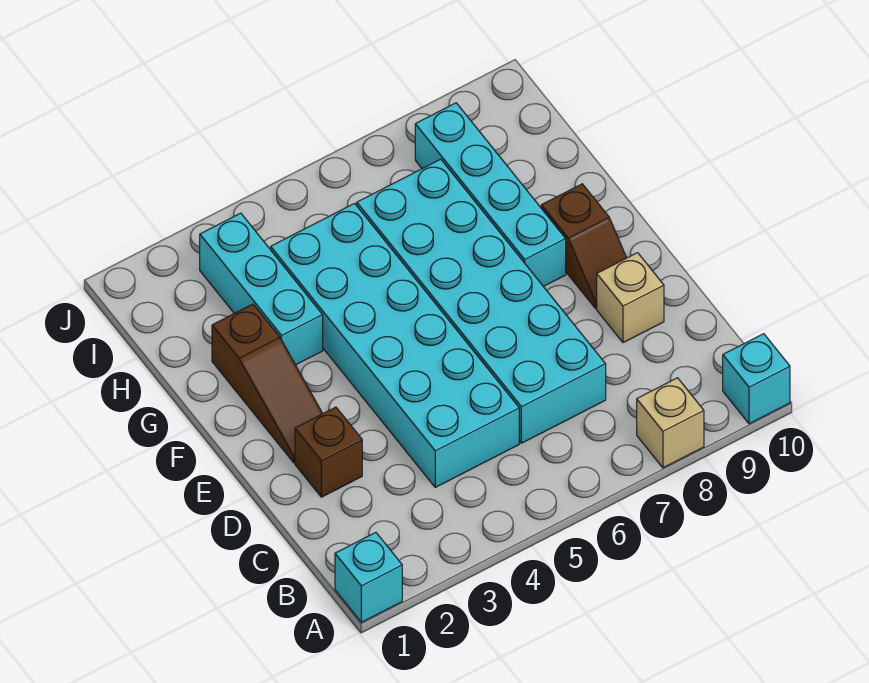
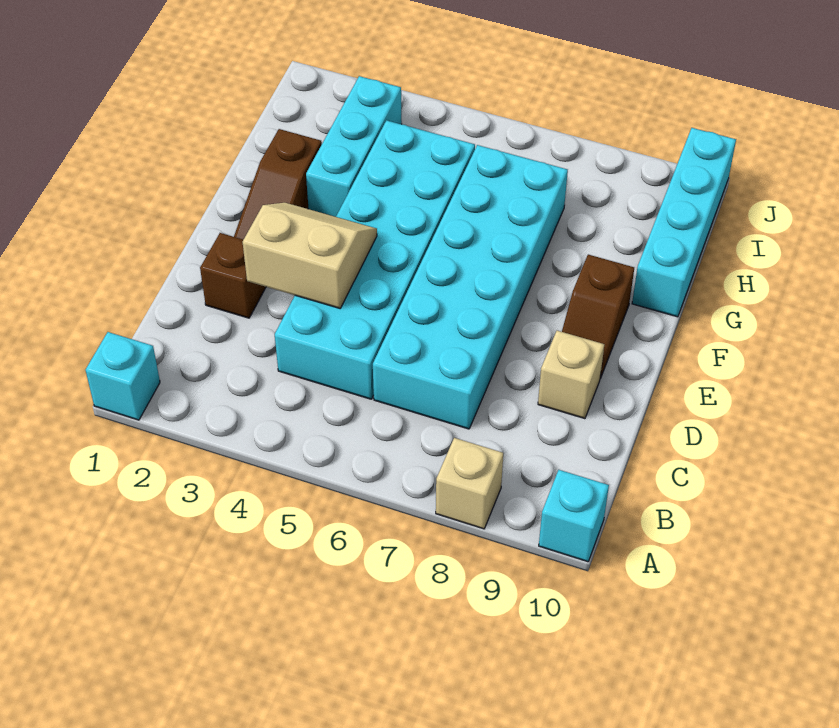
none -> tan 2x2 slope [243,203,377,308]
cyan 1x4 brick [415,103,566,287] -> cyan 1x4 brick moved to [632,128,736,317]

